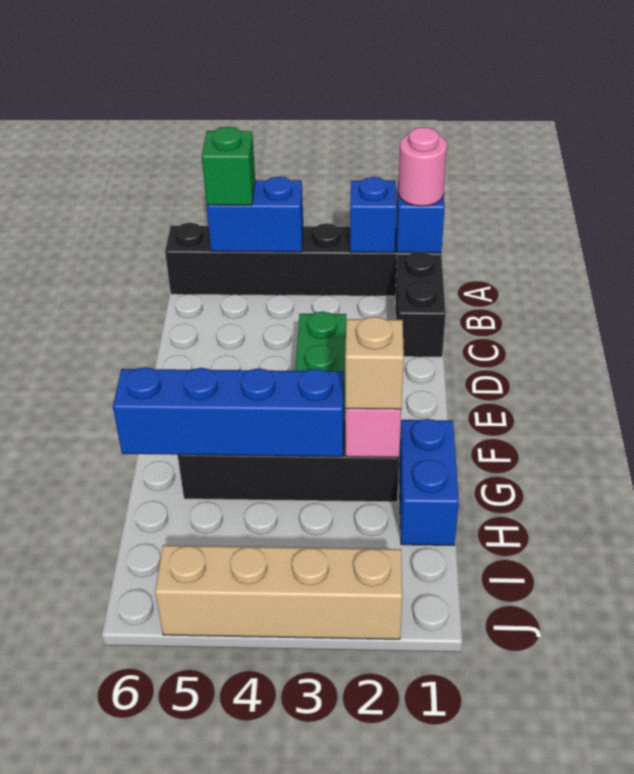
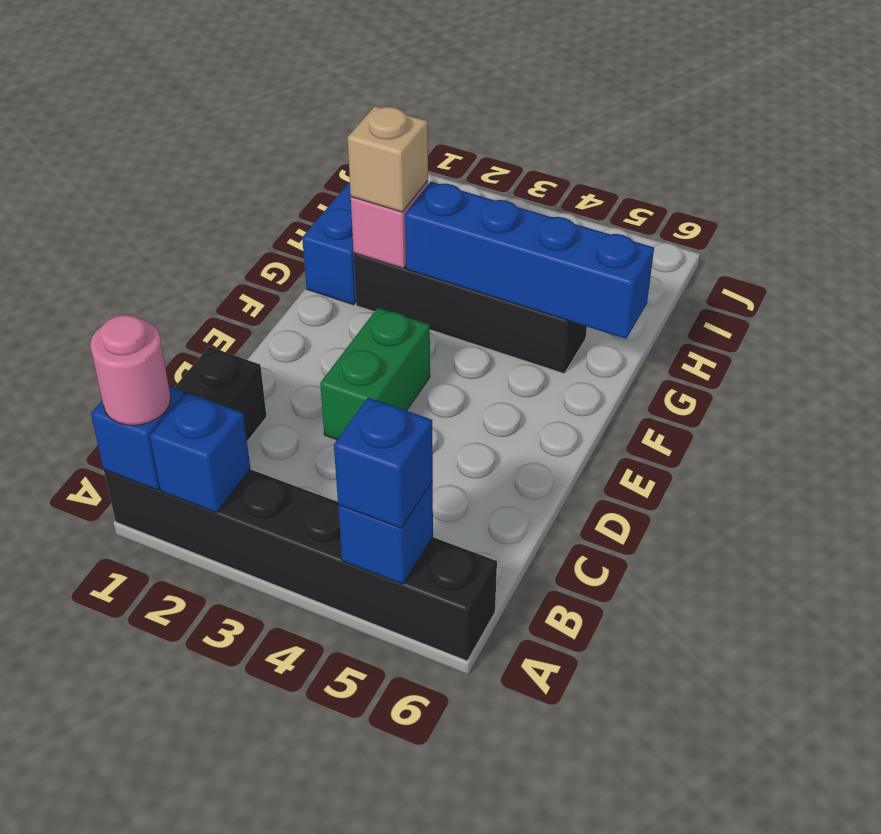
blue 1x2 brick [207,177,303,252] -> blue 1x1 brick [338,481,433,584]
green 1x1 brick [202,127,255,205] -> blue 1x1 brick [334,398,433,528]
tan 1x4 brick [155,545,402,639] -> none

